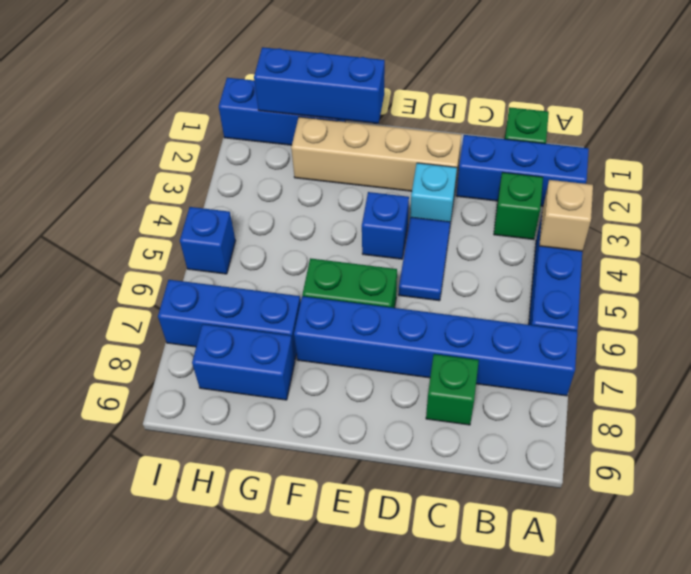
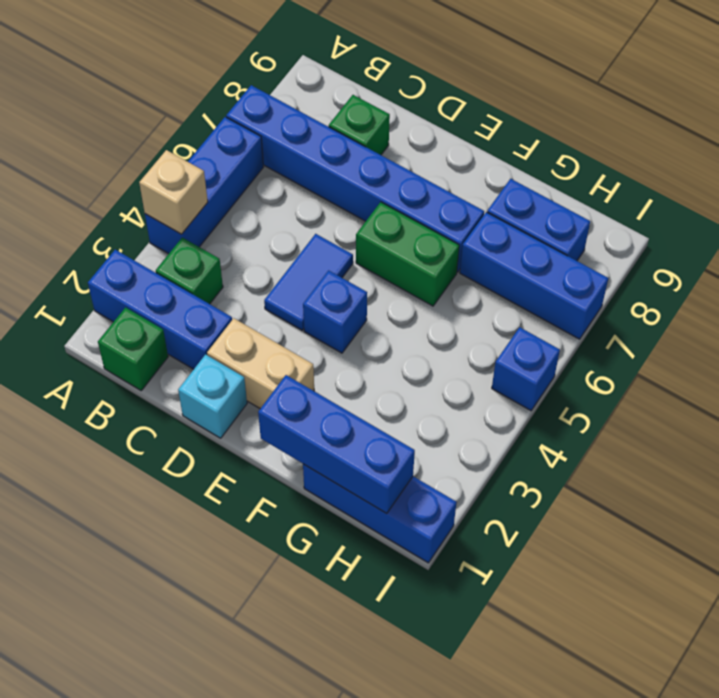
tan 1x4 brick [291,117,461,191] -> tan 1x2 brick [207,318,314,409]
cyan 1x1 brick [410,163,457,224] -> cyan 1x1 brick moved to [178,354,247,438]

